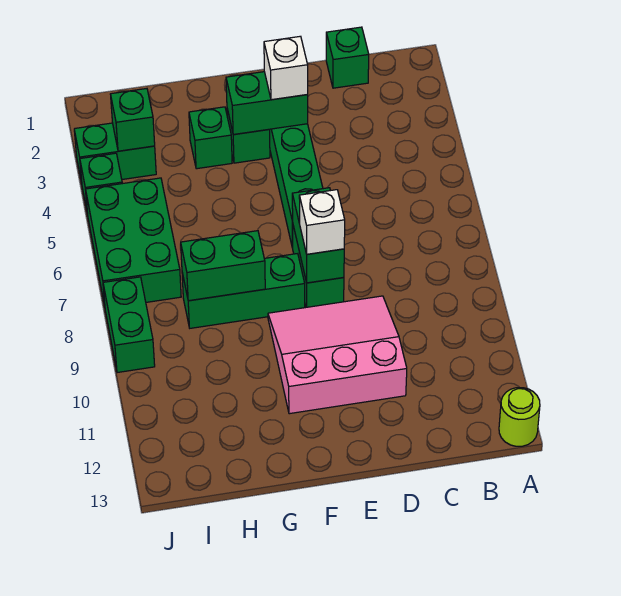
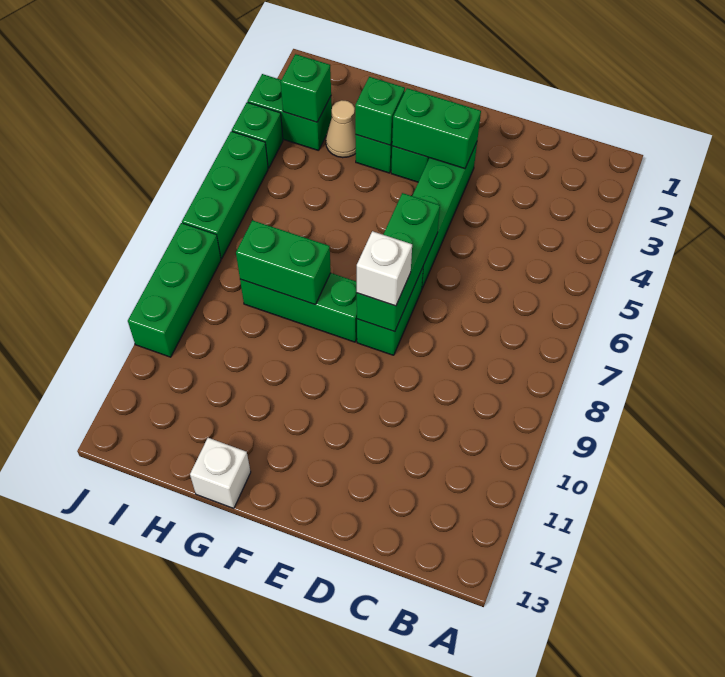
lime 1x1 round brick [499,388,540,446] -> none
green 1x1 brick [326,27,369,88] -> green 1x1 brick moved to [355,77,405,145]
pink 3x3 slope [268,296,407,414] -> none
white 1x1 brick [264,36,308,100] -> white 1x1 brick moved to [190,438,251,508]
green 1x2 brick [292,188,344,283] -> green 1x3 brick [357,193,440,332]
none -> tan 1x1 cone [326,100,356,158]
green 2x3 brick [86,178,181,306] -> green 1x3 brick [182,131,268,259]
green 1x2 brick [103,277,155,373] -> green 1x3 brick [128,223,221,357]

